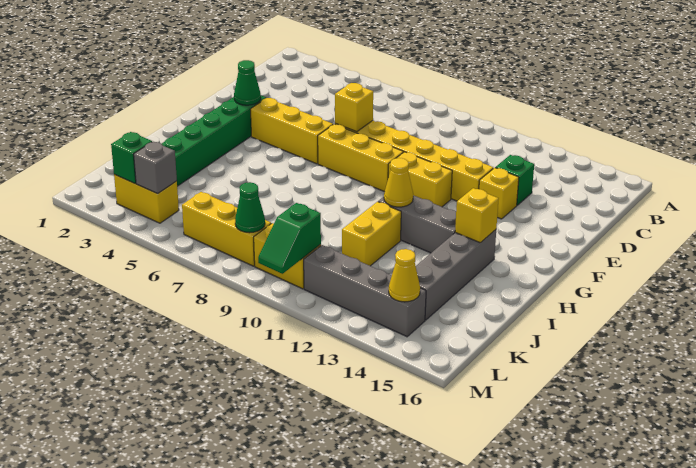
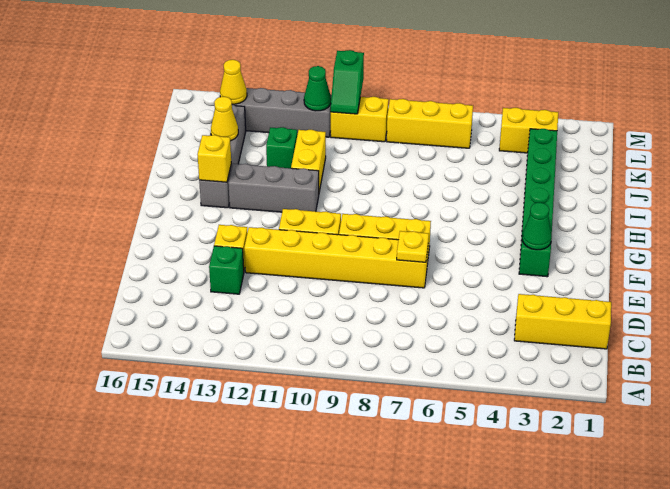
yellow 1x1 brick [335,83,373,132] -> yellow 1x1 plate [397,231,429,262]
yellow 1x3 brick [251,98,333,164] -> yellow 1x3 brick moved to [514,294,611,349]
yellow 1x1 cone [384,158,413,207] -> yellow 1x1 cone moved to [211,97,238,141]
green 1x1 brick [111,132,152,183] -> green 1x1 brick moved to [266,127,297,168]
grey 1x1 brick [134,142,177,194] -> none
green 1x1 cone [235,182,265,233] -> green 1x1 cone moved to [304,66,331,111]
green 1x2 slope [258,203,321,274] -> green 1x2 slope turned to [331,50,364,114]

